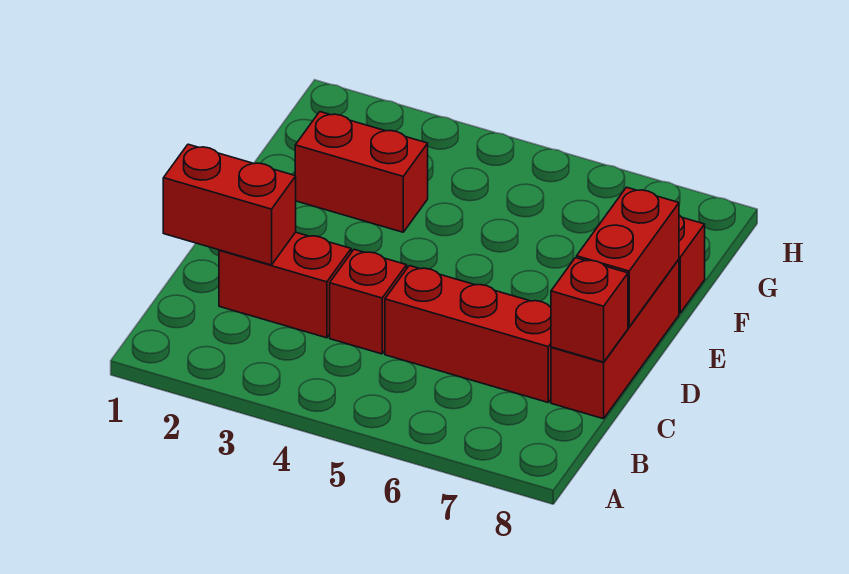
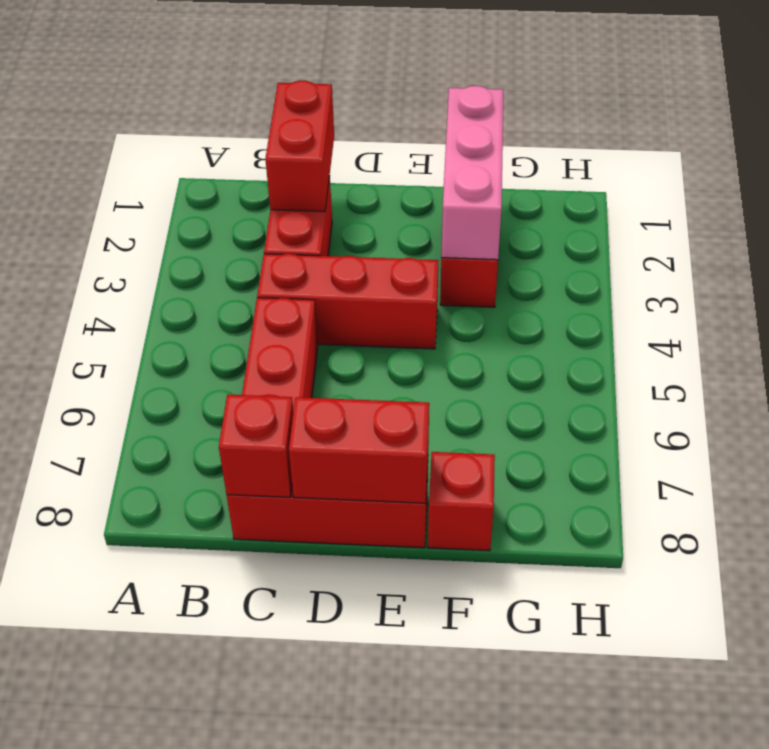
red 1x1 brick [330,249,407,354] -> red 1x3 brick [257,254,438,349]
none -> pink 1x3 brick [441,86,503,260]

